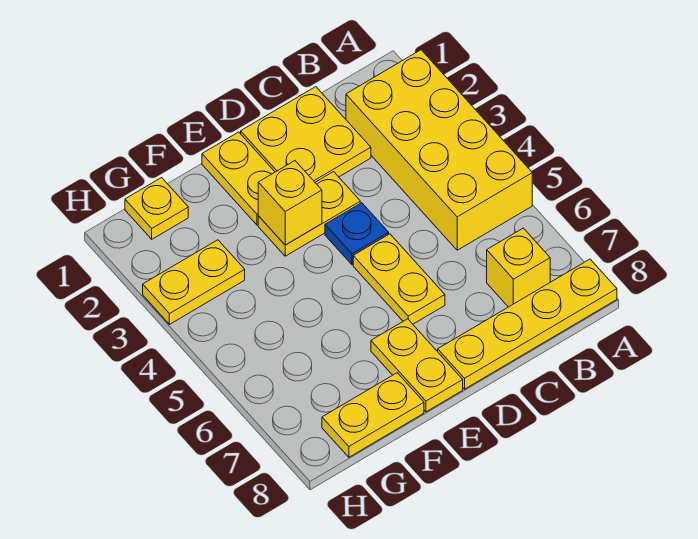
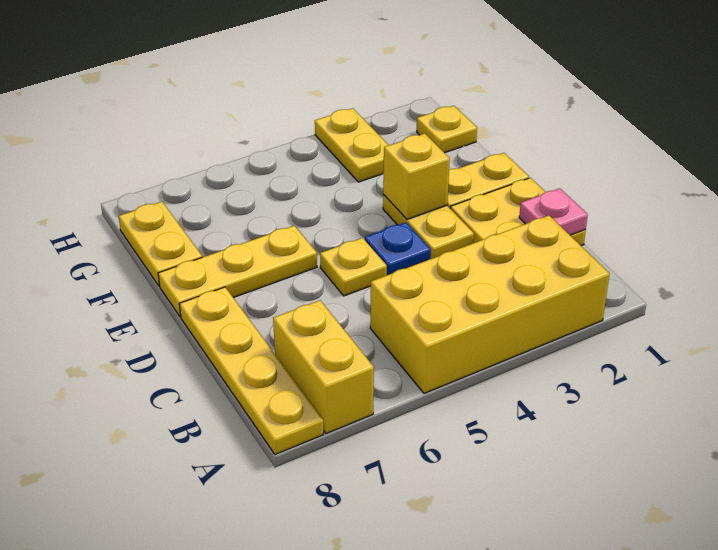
yellow 1x1 brick [487,228,550,307] -> yellow 1x2 brick [273,300,374,434]
none -> pink 1x1 plate [519,188,588,235]
yellow 1x2 plate [353,234,445,324] -> yellow 1x1 plate [320,238,387,296]
yellow 1x2 plate [371,319,463,412] -> yellow 1x3 plate [158,226,317,317]

